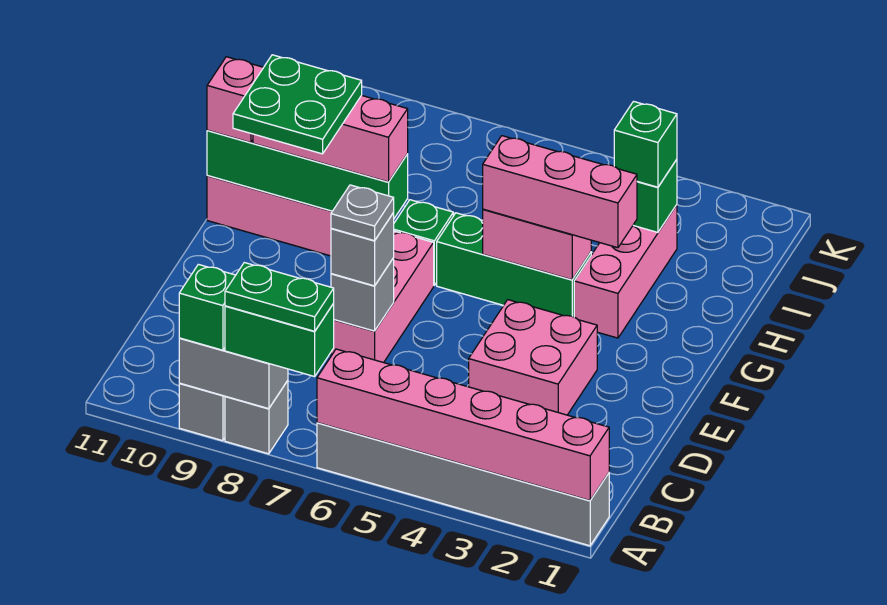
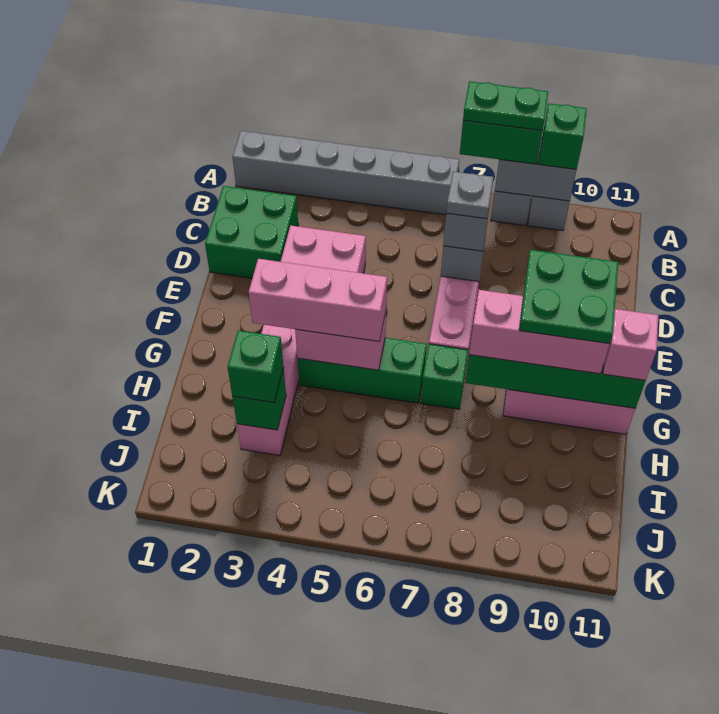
pink 1x6 brick [317,349,609,501] -> none
none -> green 2x2 brick [205,186,298,278]

